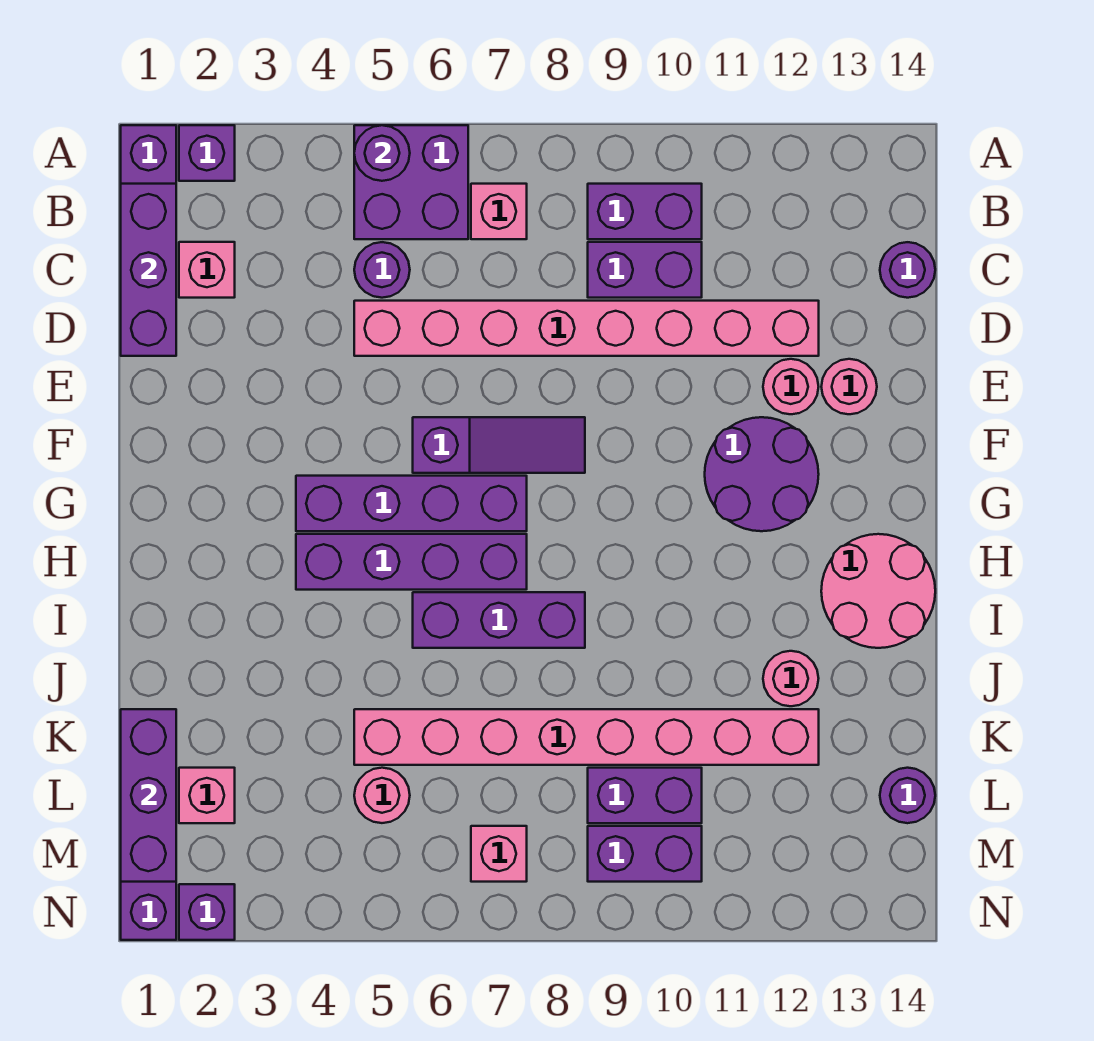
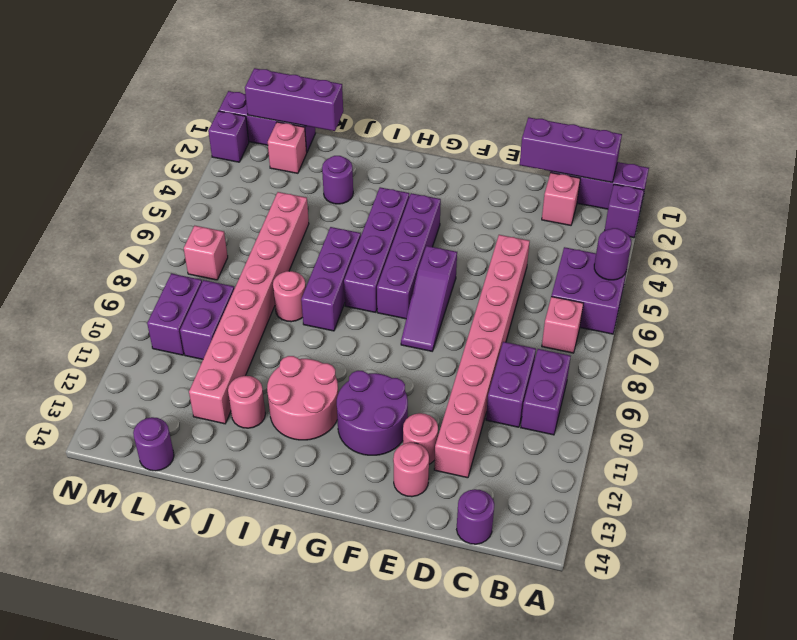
purple 1x1 round brick [354,242,410,298] -> purple 1x1 round brick moved to [322,156,353,204]
pink 2x2 round brick [821,534,935,648] -> pink 2x2 round brick moved to [267,356,338,440]
pink 1x1 round brick [354,768,410,823] -> pink 1x1 round brick moved to [273,271,306,322]

